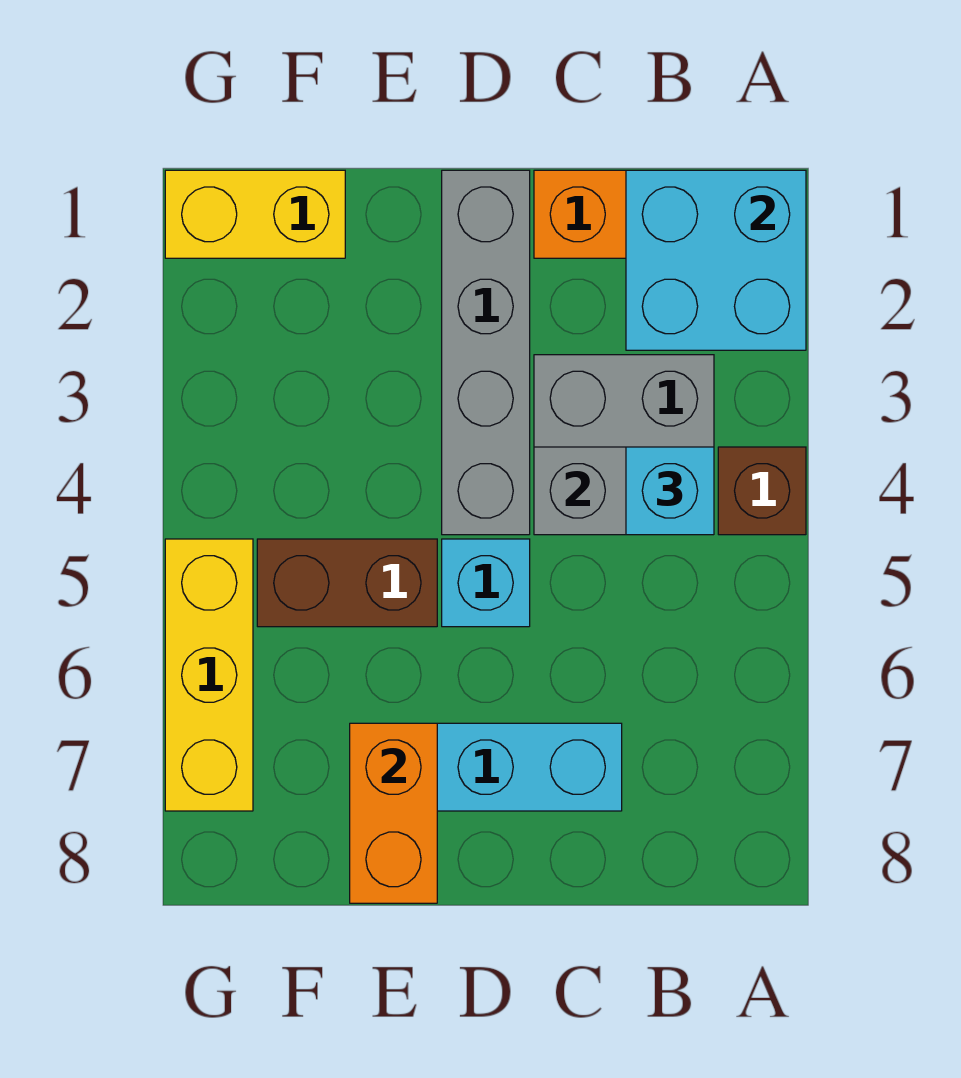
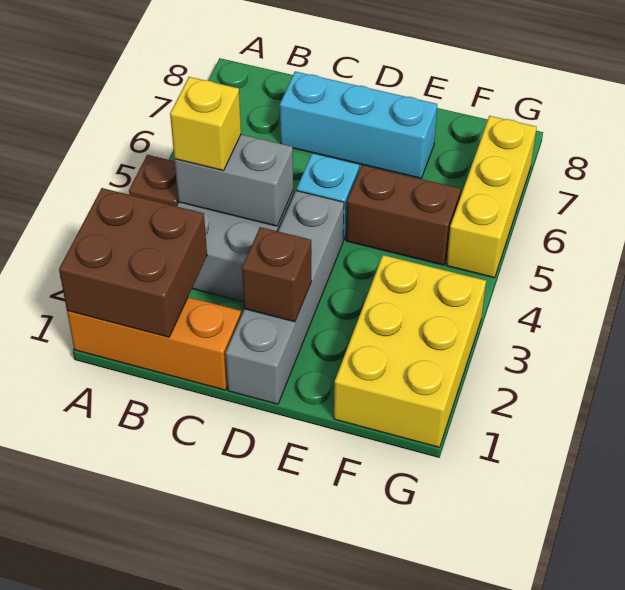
cyan 2x2 brick [626,170,806,350] -> brown 2x2 brick [59,188,207,337]
cyan 1x1 brick [626,447,714,535] -> yellow 1x1 brick [170,77,241,171]
none -> brown 1x1 brick [242,227,311,322]
orange 1x2 brick [350,723,437,903] -> none
yellow 1x2 brick [165,170,345,258] -> yellow 2x3 brick [334,255,486,447]

